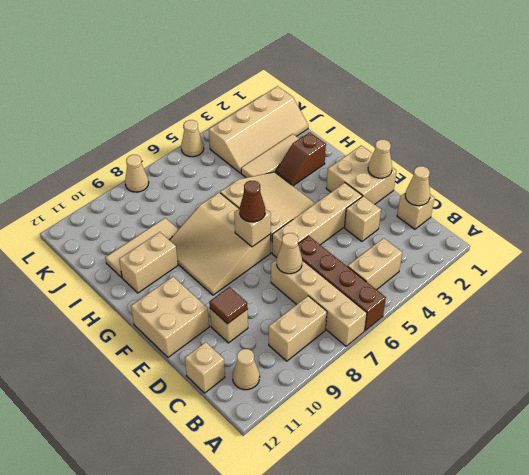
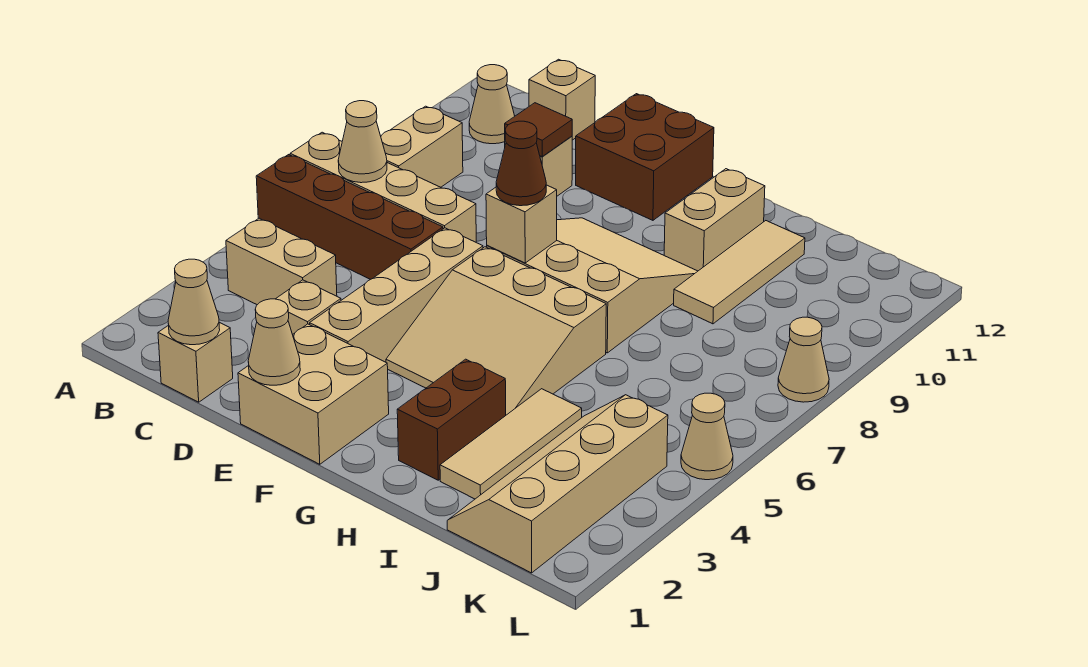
tan 1x2 brick [348,238,402,290] -> tan 1x2 brick turned to [226,218,337,305]
tan 1x1 cone [277,233,302,274] -> tan 1x1 cone moved to [338,101,387,183]
tan 2x2 brick [131,277,209,357] -> brown 2x2 brick [576,94,714,220]
brown 1x2 slope [275,132,326,186] -> brown 1x2 brick [397,359,506,480]

